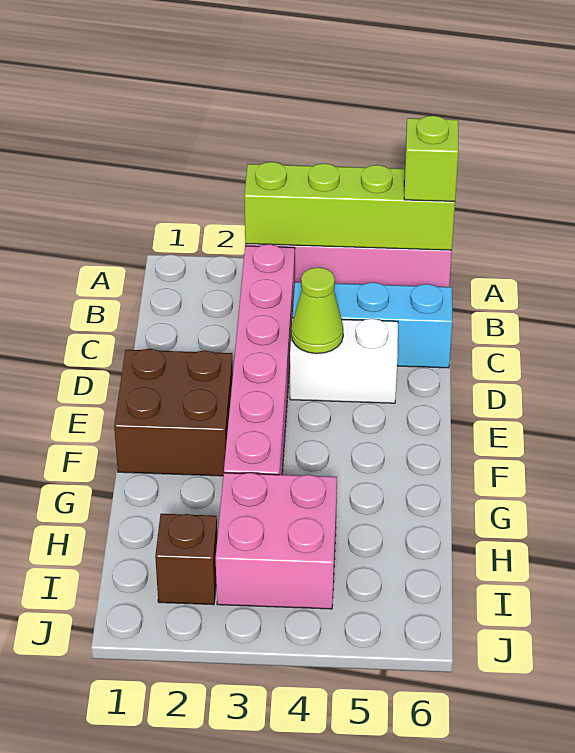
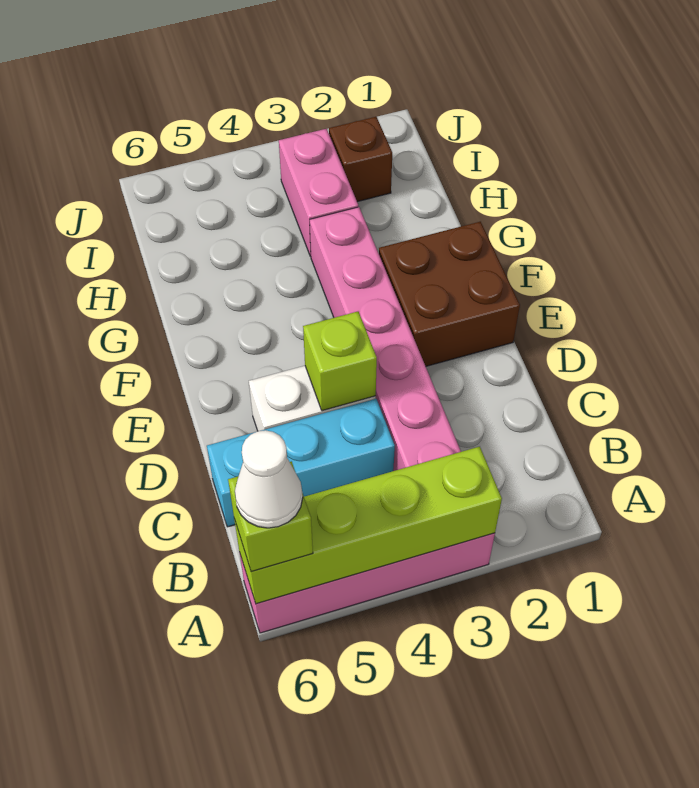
none -> white 1x1 cone [235,430,303,528]
lime 1x1 cone [291,267,343,354] -> lime 1x1 brick [303,312,377,411]
pink 2x2 brick [216,473,337,609] -> pink 1x2 brick [279,129,358,257]

